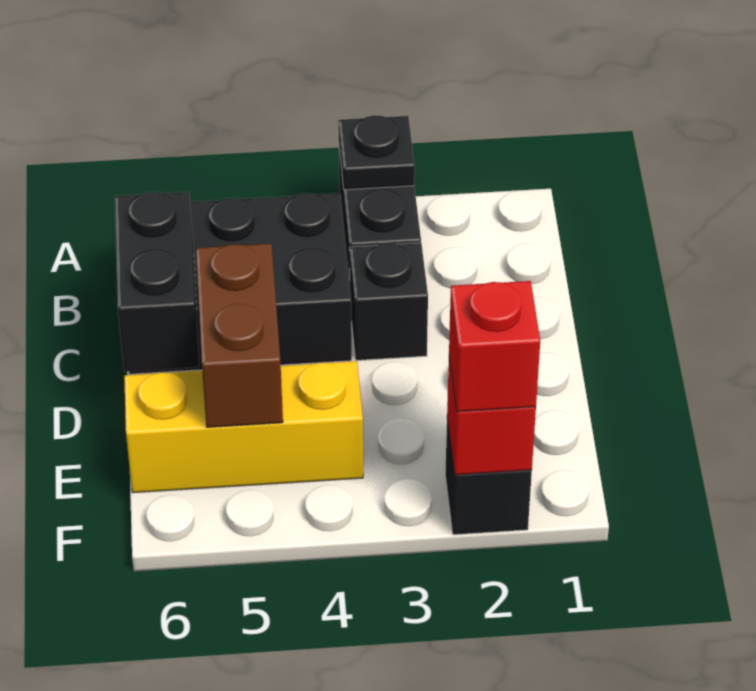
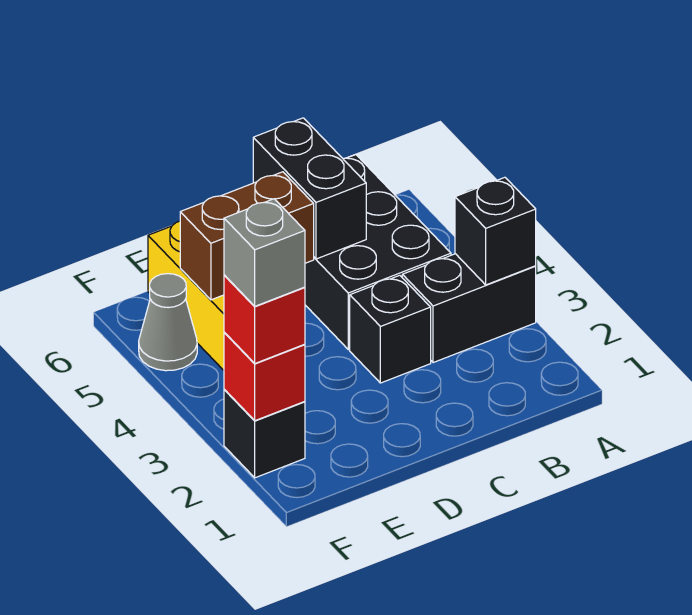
black 1x1 plate [338,115,415,190] -> black 1x1 brick [455,177,536,285]
black 1x2 brick [115,192,199,372] -> black 1x2 brick turned to [253,118,366,259]
none -> grey 1x1 brick [224,199,305,306]
none -> grey 1x1 cone [139,274,197,371]

